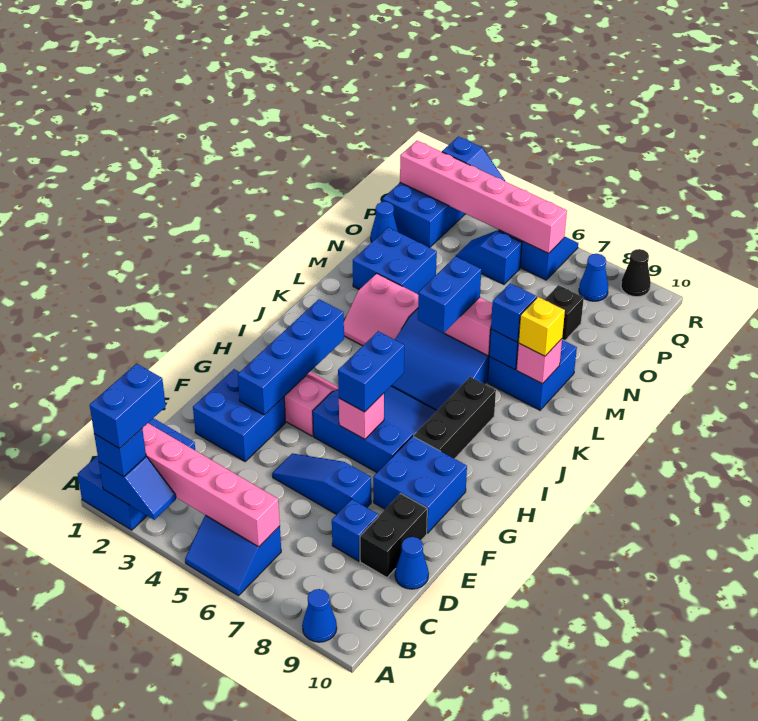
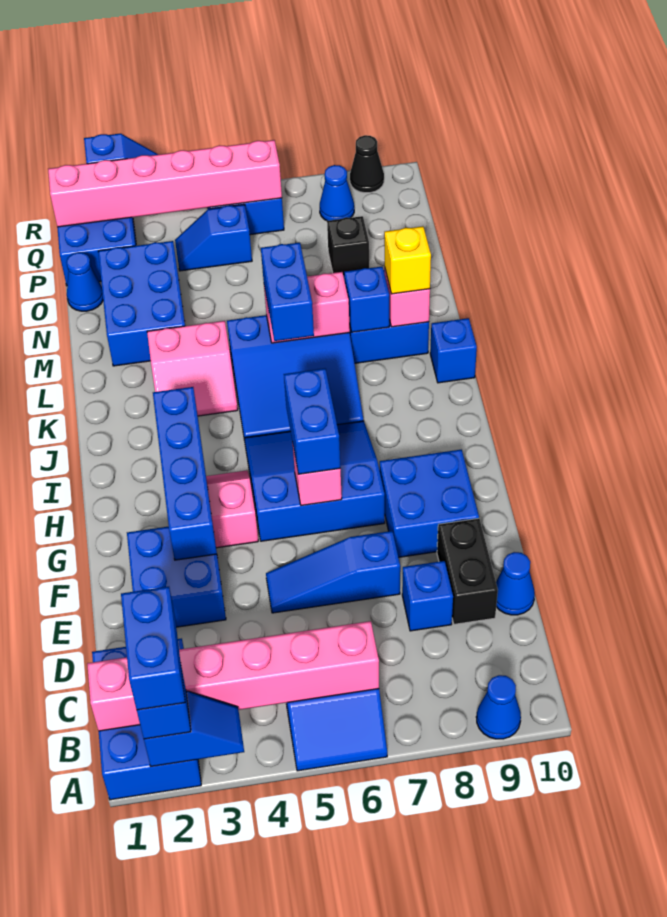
black 1x3 brick [414,377,496,459] -> none
blue 1x1 brick [491,283,537,342] -> blue 1x1 brick moved to [430,318,477,383]
blue 2x2 brick [353,227,437,294] -> blue 2x3 brick [98,241,185,366]

